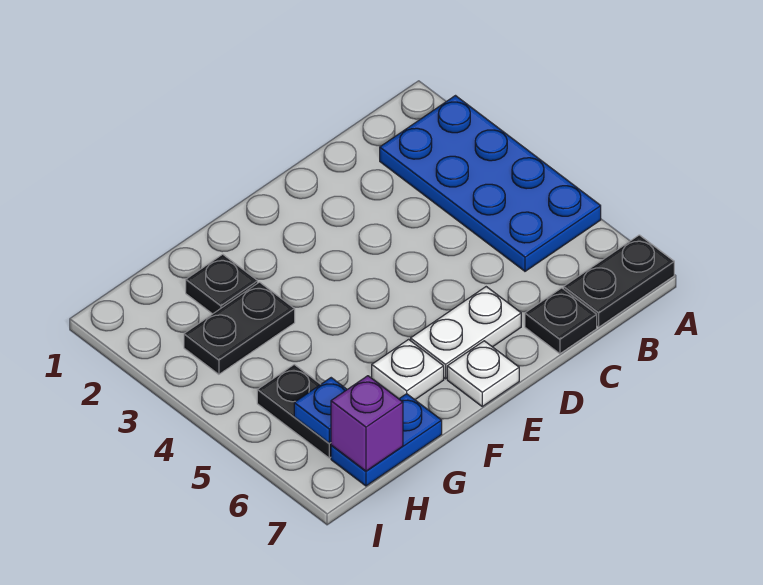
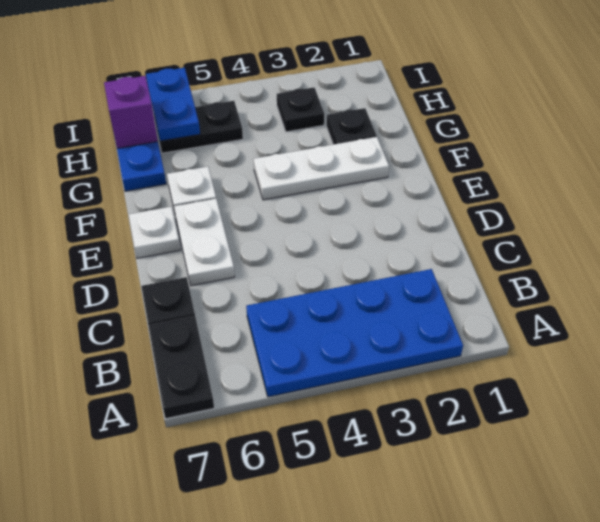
none -> white 1x3 plate [254,137,389,200]
black 1x2 plate [184,282,295,374] -> black 1x1 plate [277,87,324,132]
blue 1x1 plate [294,378,347,443] -> blue 1x2 plate [146,68,200,141]

